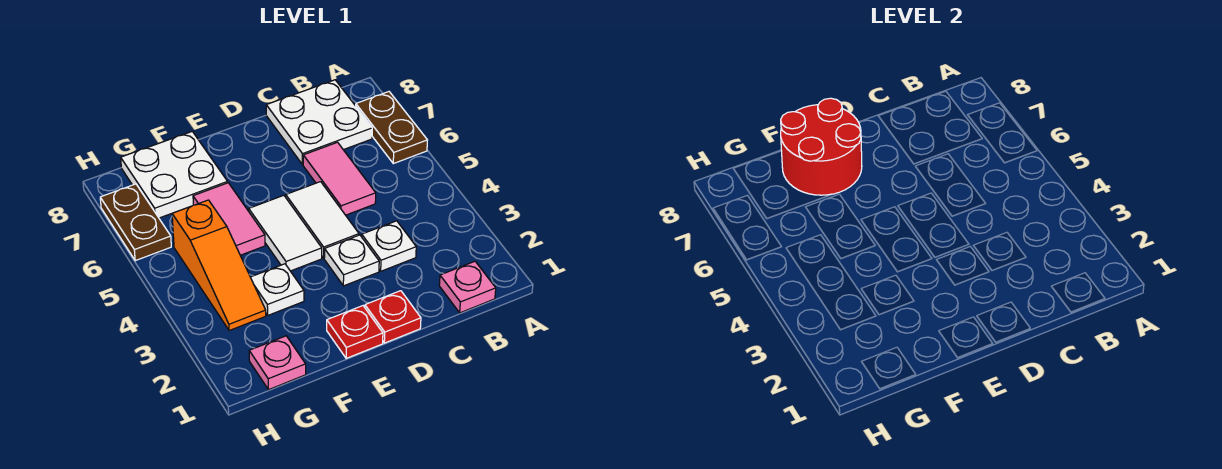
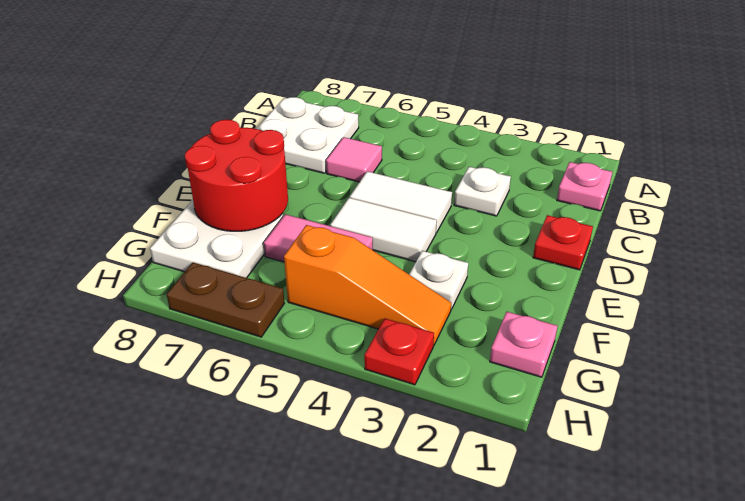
brown 1x2 plate [356,92,427,164] -> none
pink 1x2 tile [303,142,376,215] -> pink 1x1 tile [326,137,382,182]
white 1x1 plate [324,235,379,286] -> none
red 1x1 plate [327,306,383,358] -> red 1x1 plate moved to [364,318,434,385]

